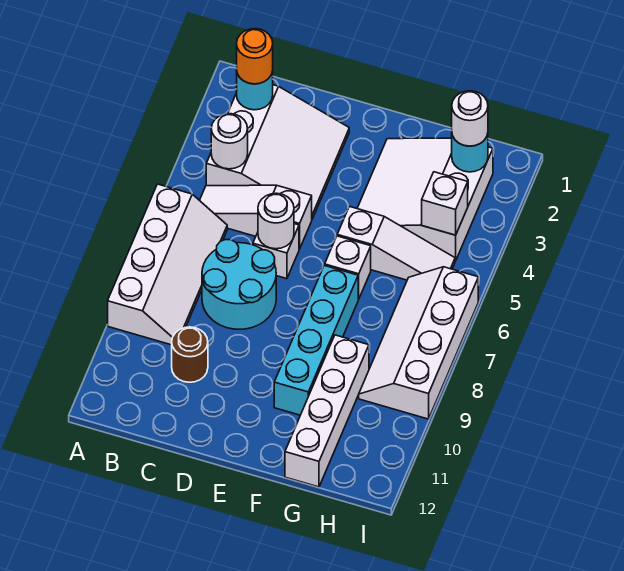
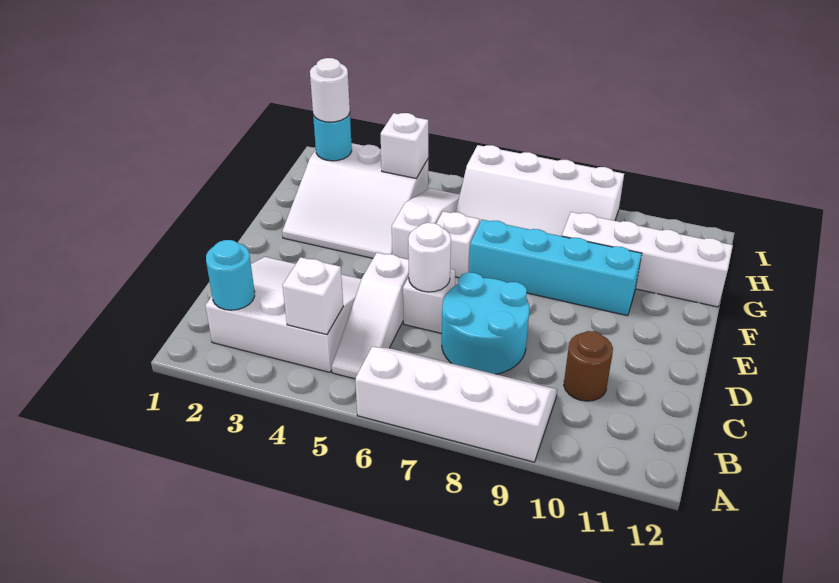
orange 1x1 round brick [237,29,273,84] -> none
white 1x1 round brick [211,114,248,169] -> white 1x1 brick [283,257,343,335]

